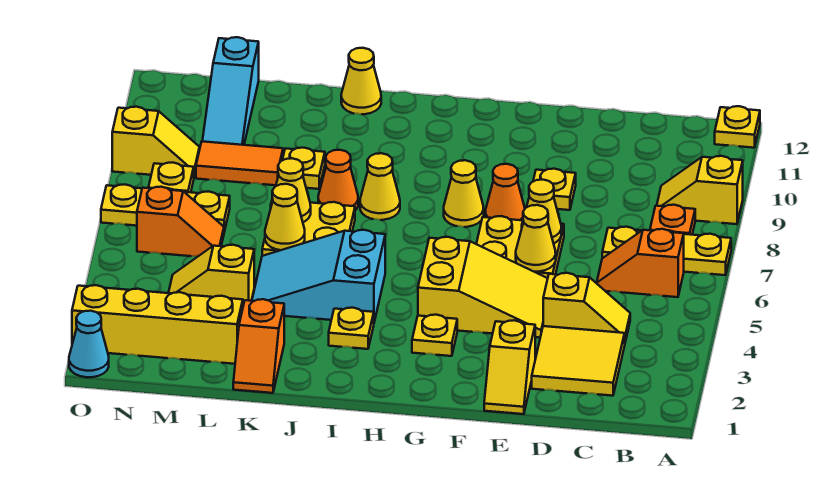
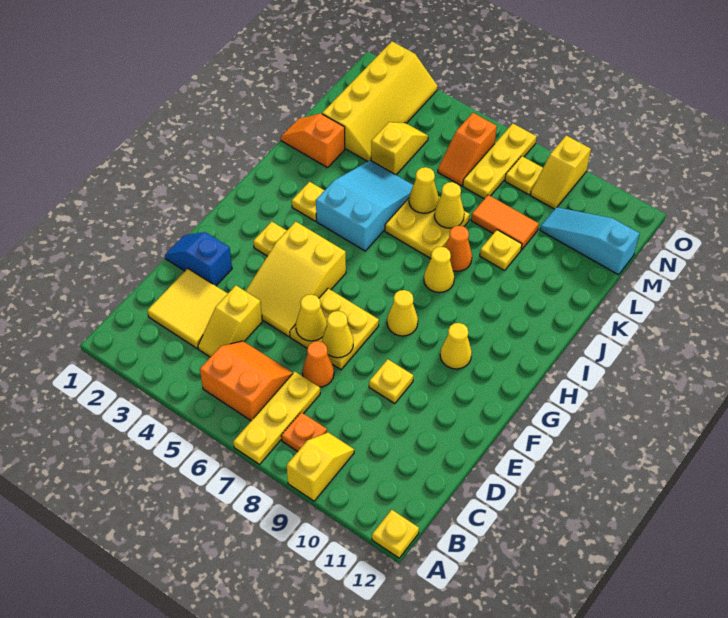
orange 1x2 slope [597,229,684,297] -> orange 2x2 slope [200,341,293,421]
yellow 1x2 slope [484,320,535,414] -> blue 1x2 slope [165,232,232,286]
orange 1x1 cone [486,164,525,220] -> orange 1x1 cone moved to [302,341,334,387]
yellow 1x1 cone [341,48,381,114] -> yellow 1x1 cone moved to [440,323,472,369]
orange 1x2 tile [196,141,283,185] -> orange 1x2 tile turned to [471,195,539,250]
cyan 1x1 cone [69,311,109,377] -> none

